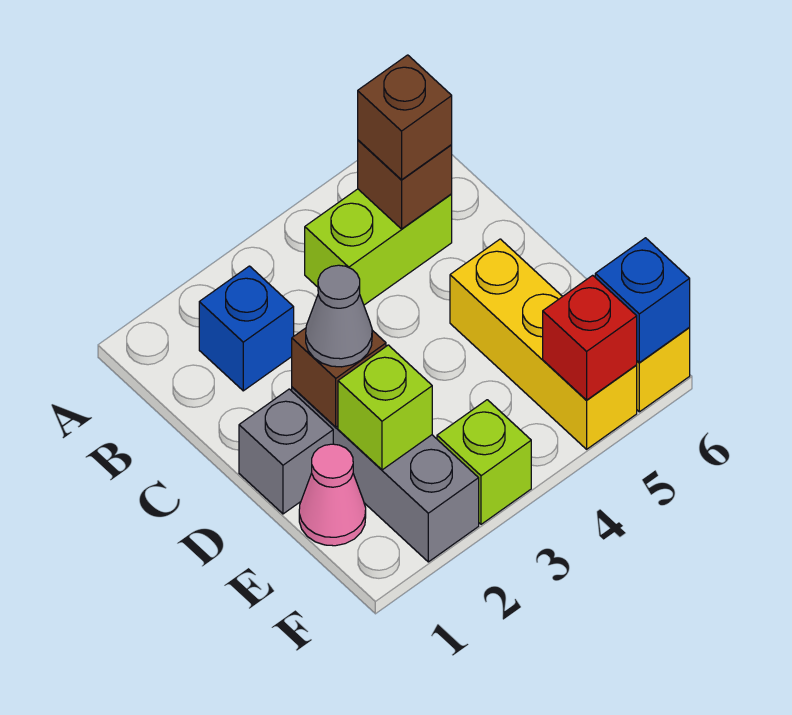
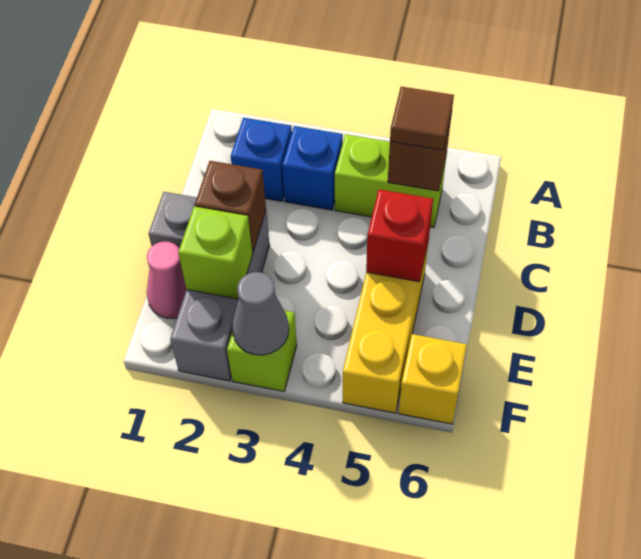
brown 1x1 brick [358,55,452,180] -> brown 1x1 tile [390,87,454,150]
grey 1x1 cone [306,265,372,367] -> grey 1x1 cone moved to [232,272,289,355]
red 1x1 brick [543,275,637,400] -> red 1x1 brick moved to [366,189,433,282]
blue 1x1 brick [595,238,690,363] -> blue 1x1 brick moved to [282,126,343,210]

